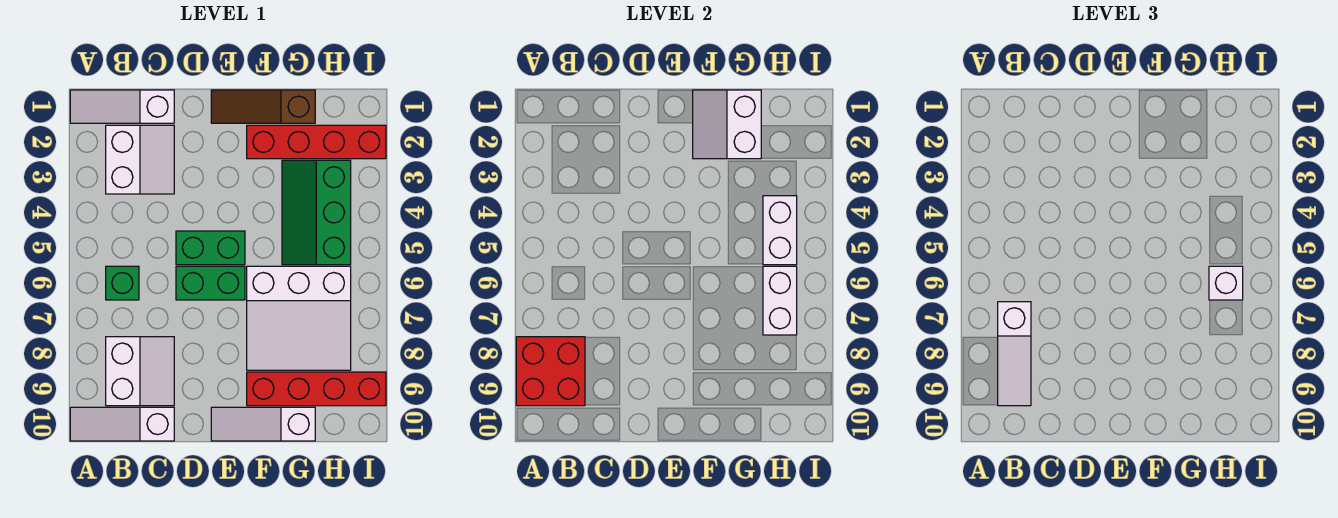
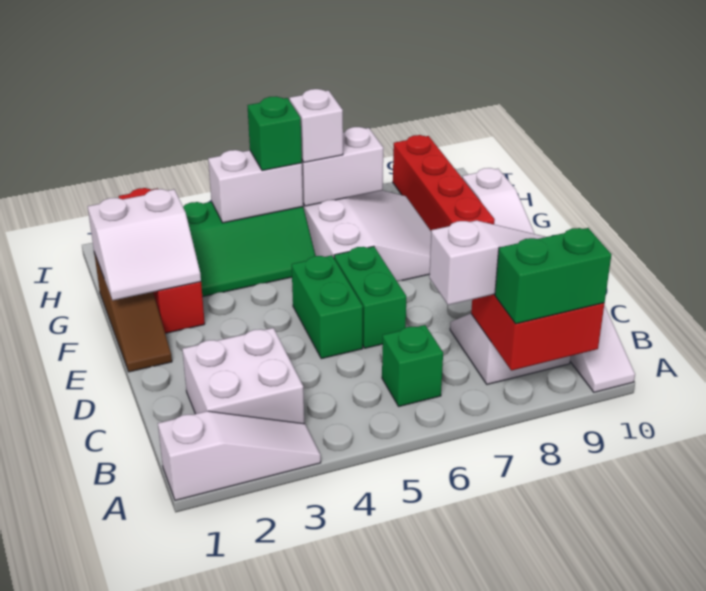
white 1x3 slope [70,90,174,123] -> white 1x3 slope turned to [158,411,321,501]
none -> green 1x2 brick [495,228,611,324]
white 2x2 slope [106,125,174,194] -> white 2x2 brick [182,328,304,424]
none -> green 1x1 brick [248,96,302,171]

